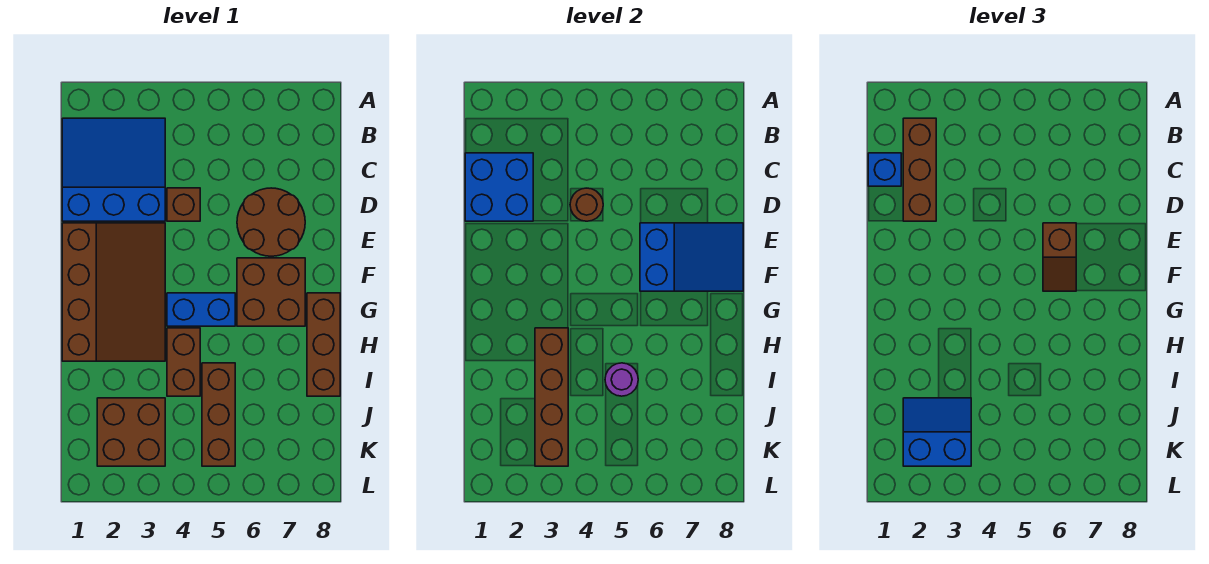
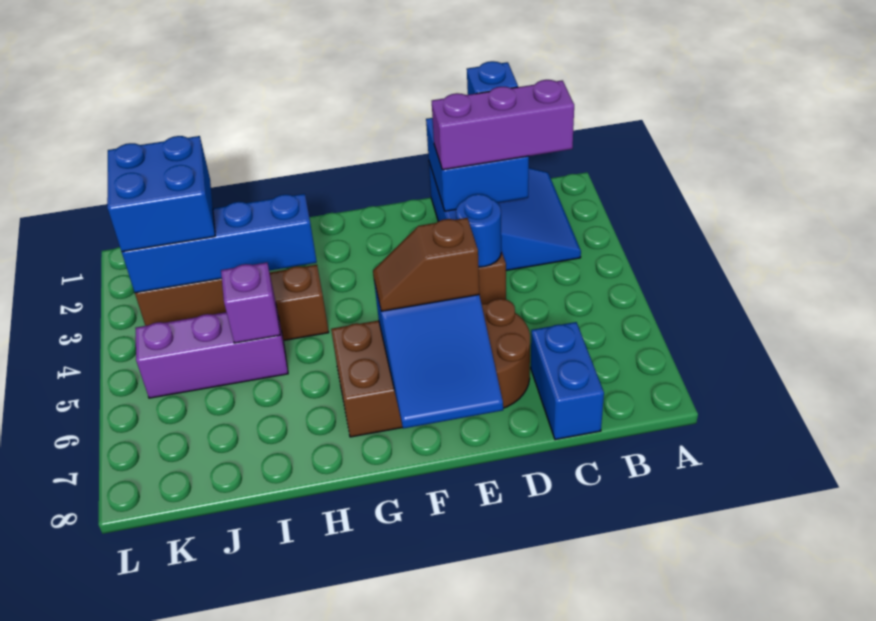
brown 1x3 brick [903,118,936,221] -> purple 1x3 brick [432,80,574,170]
brown 1x1 round brick [570,188,603,221] -> blue 1x1 round brick [456,194,501,267]
brown 3x4 slope [62,223,165,361] -> none
blue 1x2 brick [167,293,235,326] -> blue 1x2 brick moved to [531,322,604,440]
brown 1x3 brick [307,293,340,396] -> none
brown 1x4 brick [535,328,568,466] -> blue 1x4 brick [122,194,317,293]
brown 1x3 brick [202,363,235,466] -> purple 1x3 brick [135,311,288,398]
purple 1x1 round brick [605,363,638,396] -> purple 1x1 brick [221,263,280,343]
blue 2x2 slope [903,398,971,466] -> blue 2x2 brick [107,136,215,252]

